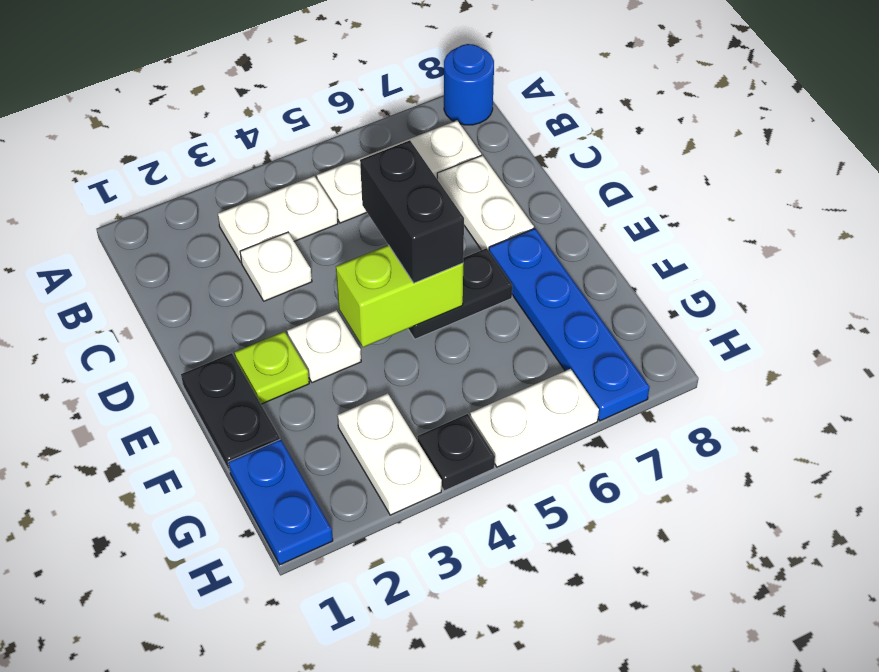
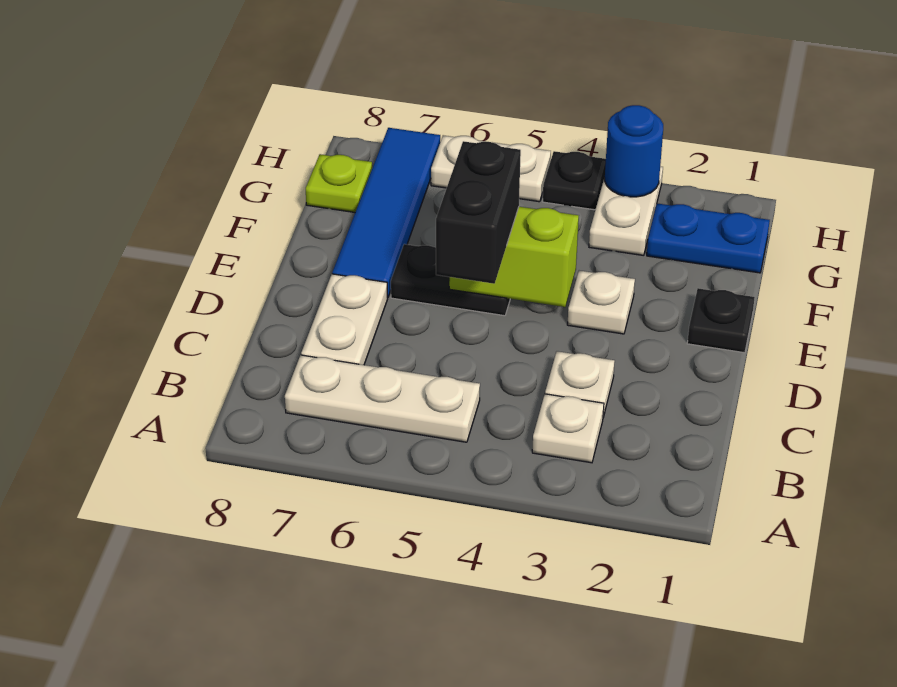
blue 1x1 round brick [444,44,494,125] -> blue 1x1 round brick moved to [605,105,663,197]
white 1x2 plate [218,176,338,262] -> white 1x1 plate [532,394,604,463]
black 1x2 plate [181,353,280,472] -> black 1x1 plate [687,288,755,353]
lime 1x1 plate [235,332,309,404] -> lime 1x1 plate moved to [306,154,372,212]
blue 1x4 plate [489,228,650,421] -> blue 1x4 tile [332,128,440,298]
blue 1x2 plate [229,439,333,565] -> blue 1x2 plate turned to [647,203,770,273]

